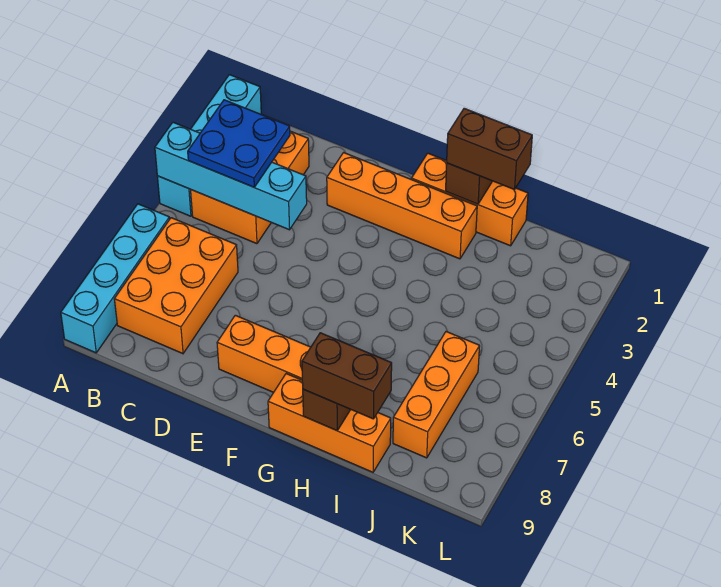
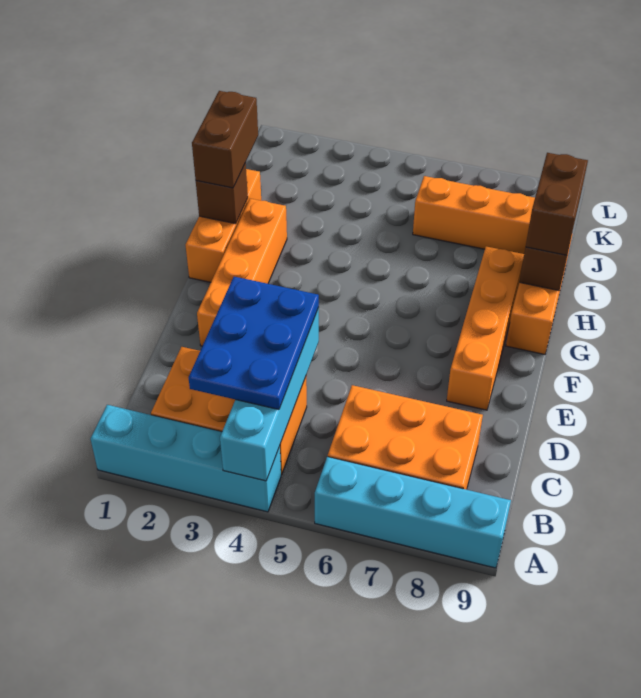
blue 2x2 plate [188,100,290,187] -> blue 2x3 plate [189,277,319,409]

